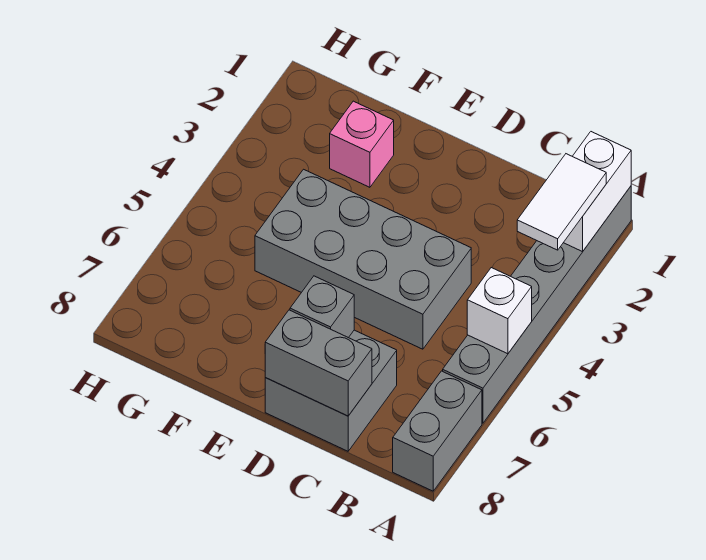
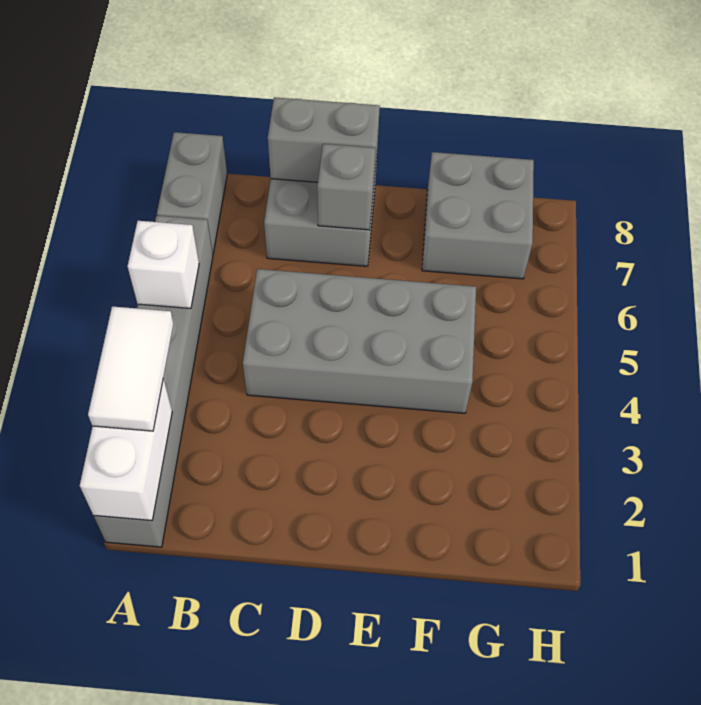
pink 1x1 brick [330,101,394,187] -> none
none -> grey 2x2 brick [422,152,534,279]

